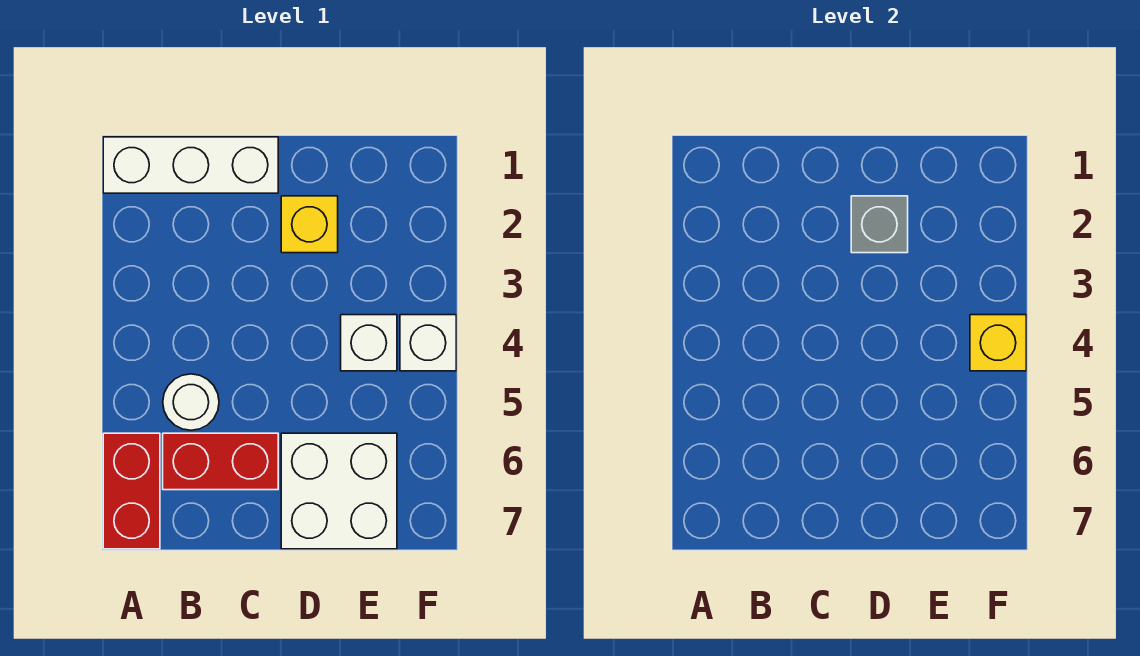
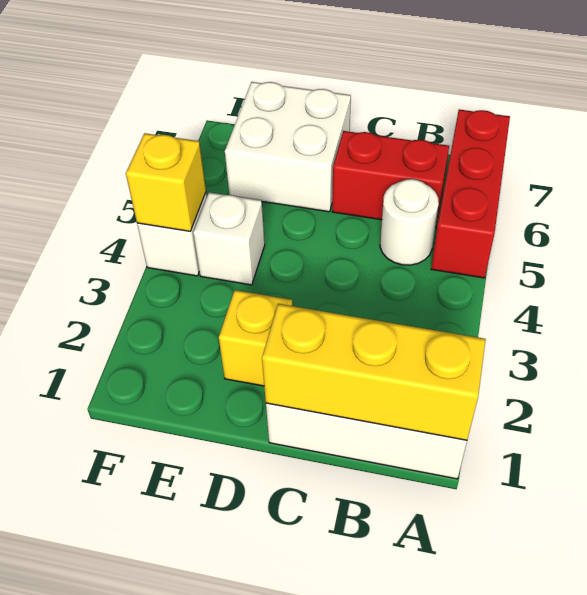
none -> yellow 1x3 brick [262,304,486,440]
red 1x2 brick [103,433,160,549] -> red 1x3 brick [431,110,510,278]
grey 1x1 brick [851,196,908,253] -> none

